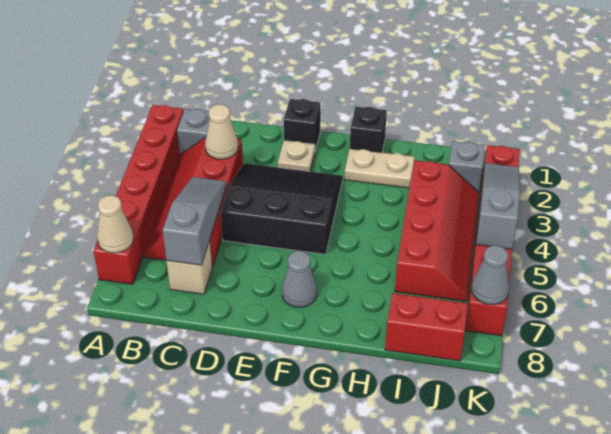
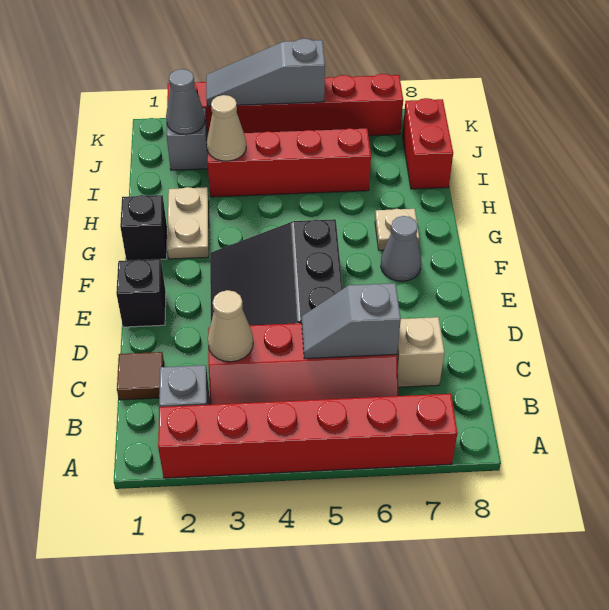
tan 1x1 cone [97,195,134,253] -> tan 1x1 cone moved to [207,95,246,161]
none -> brown 1x1 tile [117,352,164,400]
grey 1x3 slope [163,177,226,265] -> grey 1x2 slope [302,283,401,359]
tan 1x1 plate [278,141,315,171] -> tan 1x1 plate moved to [375,209,419,250]
grey 1x1 cone [472,245,509,305] -> grey 1x1 cone moved to [166,69,205,134]

